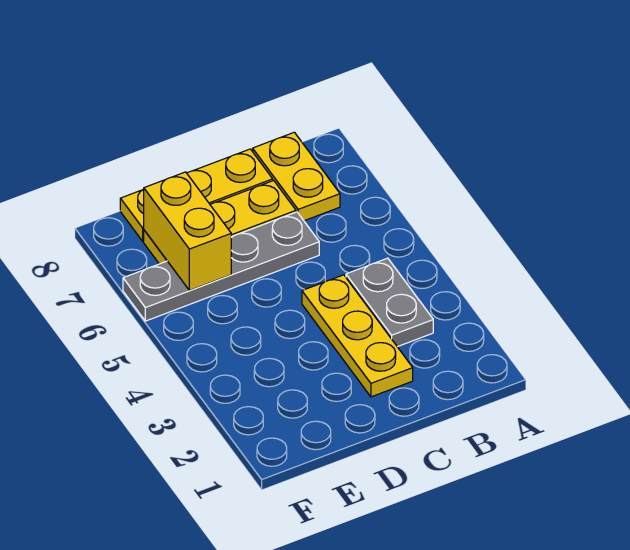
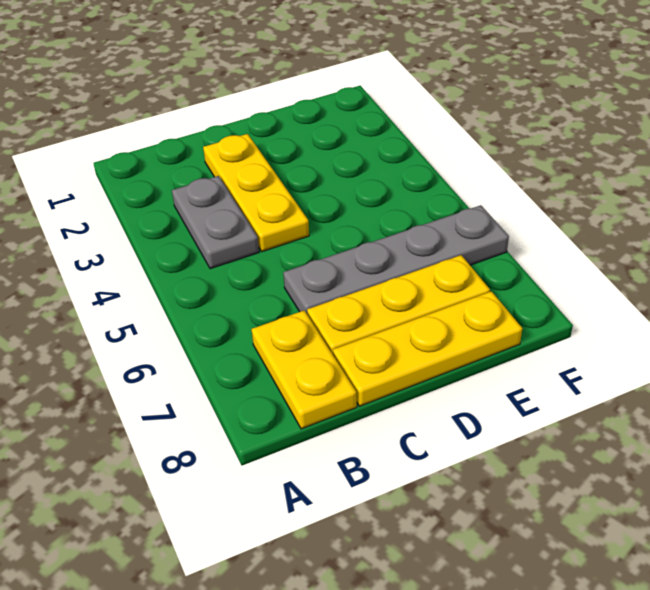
yellow 1x2 brick [144,172,231,290] -> none

